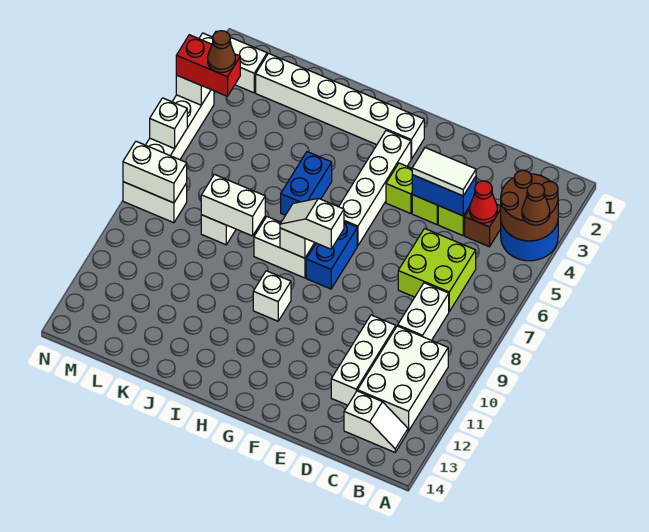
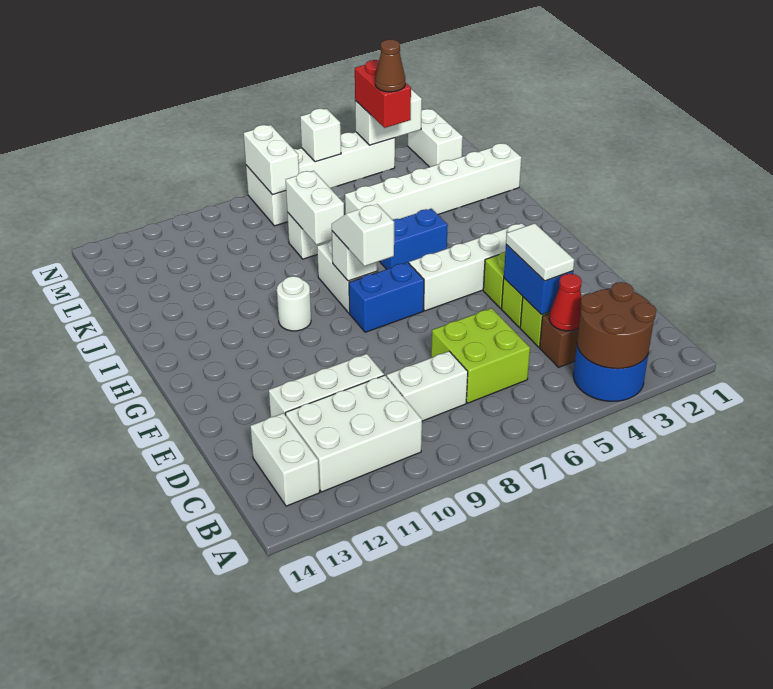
brown 1x1 cone [522,183,550,225] -> none
white 1x2 slope [344,391,408,452] -> white 1x2 brick [250,413,320,506]
white 1x6 brick [256,54,424,159] -> white 1x6 brick turned to [345,143,522,220]
white 1x1 brick [253,271,291,321] -> white 1x1 round brick [277,276,311,331]

